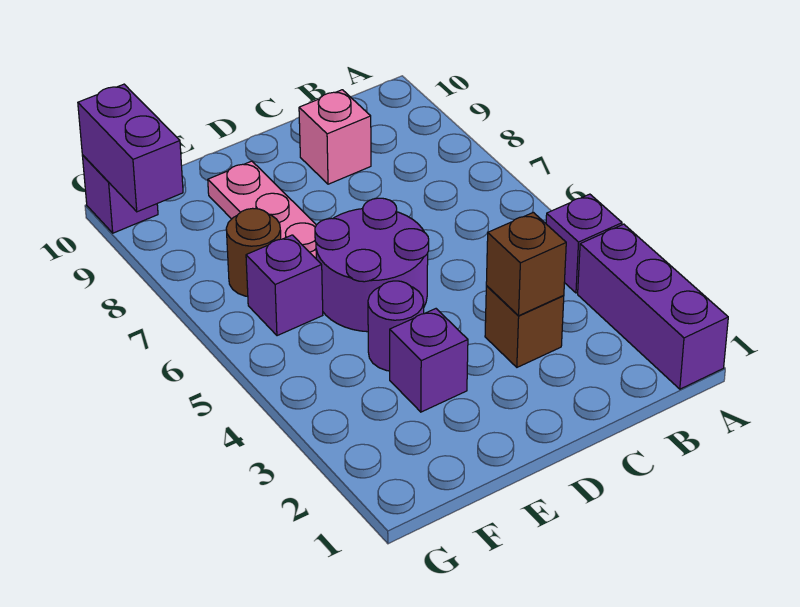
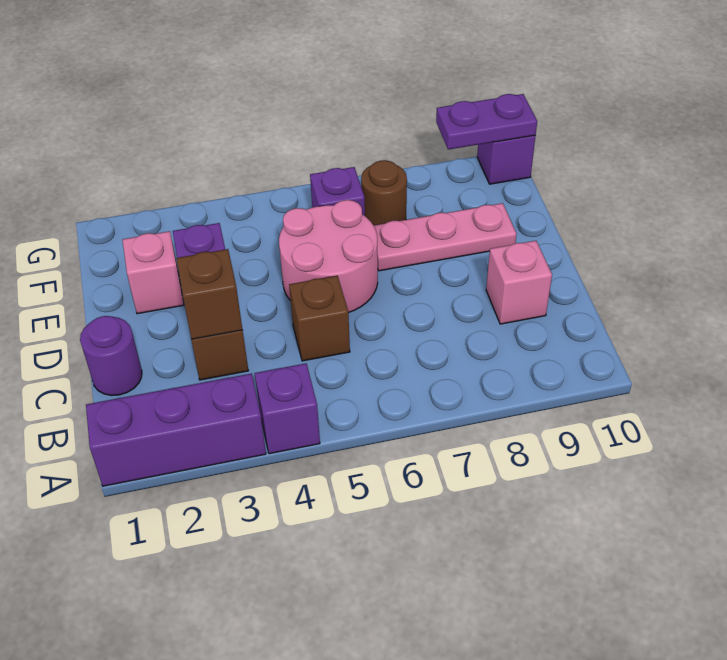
none -> brown 1x1 brick [289,276,350,361]
purple 2x2 round brick [315,198,429,332] -> pink 2x2 round brick [279,200,378,313]
none -> pink 1x1 brick [122,231,184,314]
purple 1x1 round brick [368,281,424,371] -> purple 1x1 round brick moved to [80,316,142,396]
purple 1x2 brick [78,84,183,212] -> purple 1x2 plate [436,94,537,150]

